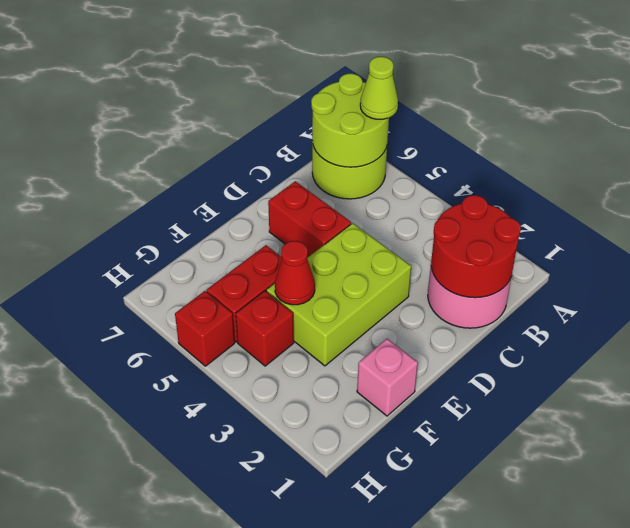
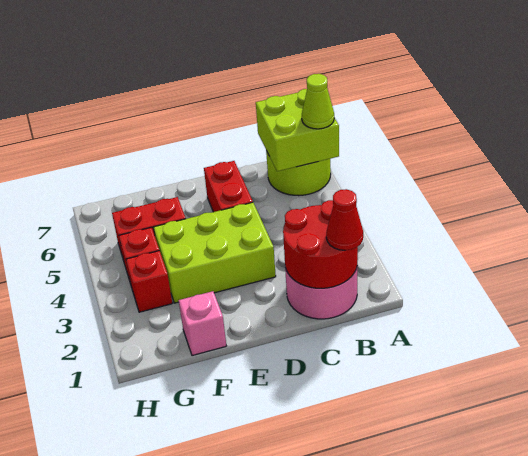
lime 2x2 round brick [311,73,389,167] -> lime 2x2 brick [256,89,339,171]
red 1x1 cone [275,241,315,305] -> red 1x1 cone moved to [326,189,363,250]
red 1x1 brick [175,291,235,366] -> red 1x1 brick moved to [126,251,172,312]

